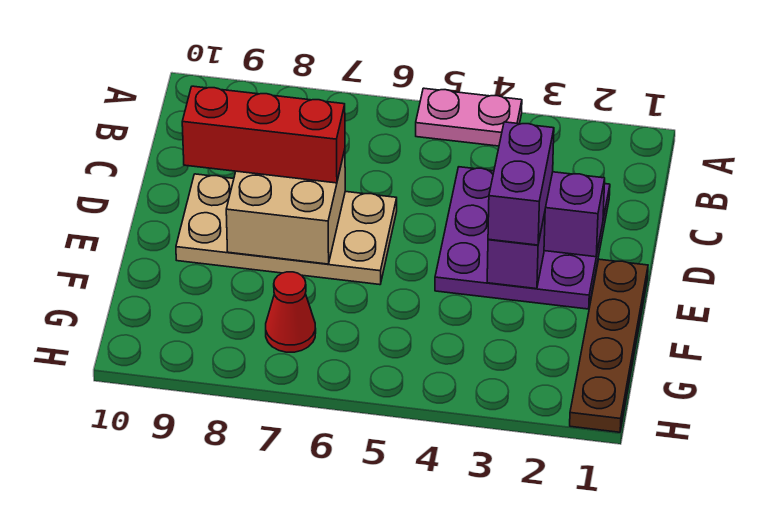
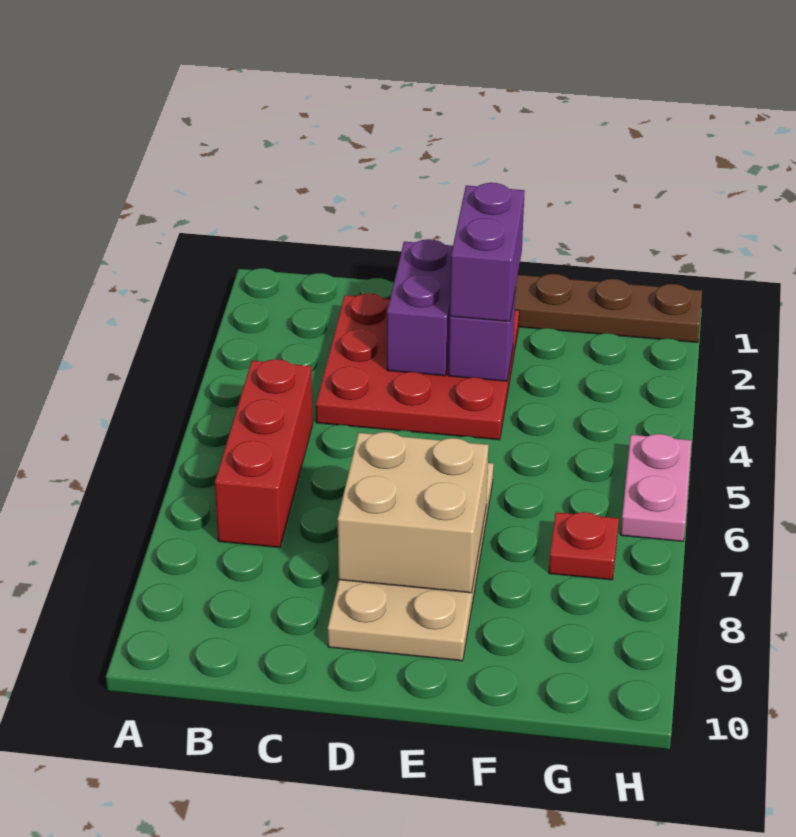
pink 1x2 plate [416,88,522,146] -> pink 1x2 plate moved to [621,434,691,541]
purple 3x3 plate [435,167,610,309] -> red 3x3 plate [316,293,519,440]
purple 1x2 brick [488,122,554,245] -> purple 1x2 brick turned to [450,183,525,322]
red 1x3 brick [182,86,345,183] -> red 1x3 brick moved to [215,359,313,548]
red 1x1 cone [266,272,316,352] -> red 1x1 plate [549,512,619,580]

